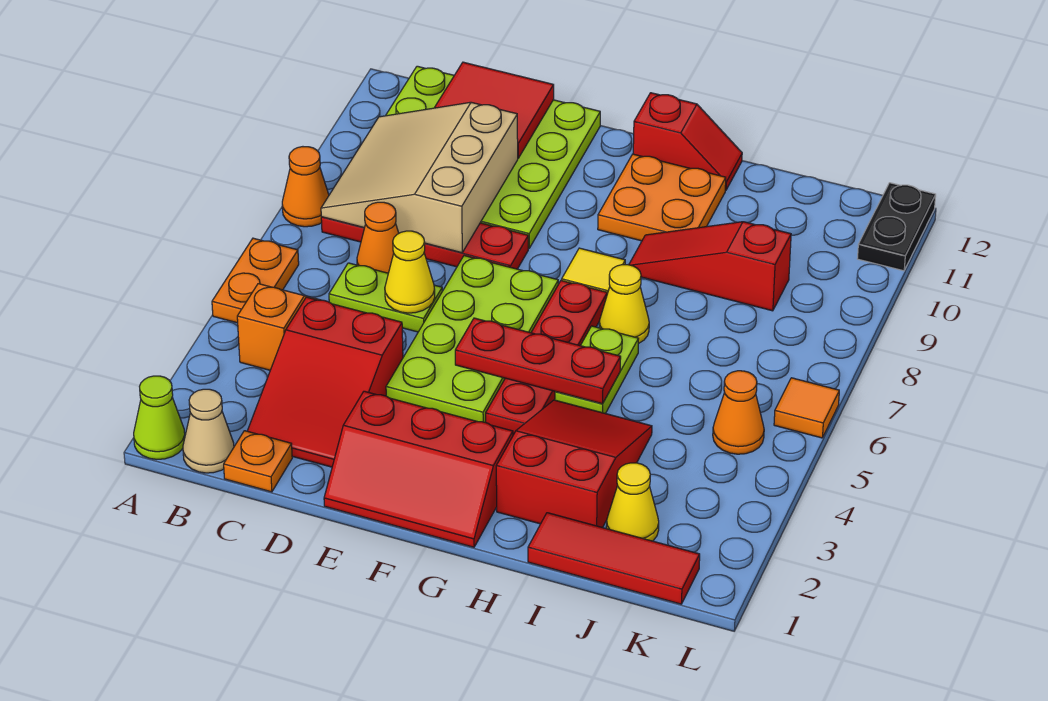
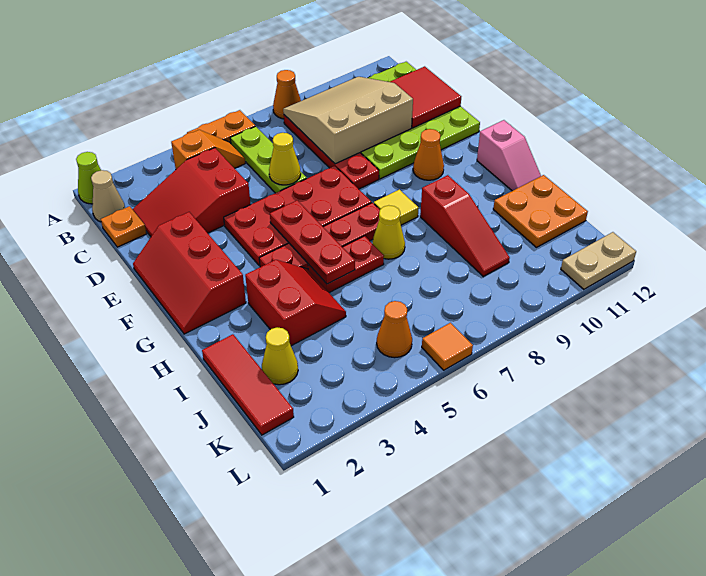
lime 1x2 plate [329,263,442,332] -> lime 1x3 plate [230,126,307,193]
orange 1x1 cone [357,202,399,273] -> orange 1x1 cone moved to [413,129,444,180]
lime 2x4 plate [386,256,558,423] -> red 2x4 plate [224,166,372,266]
orange 2x2 plate [598,154,726,241] -> orange 2x2 plate moved to [493,175,588,247]
red 1x2 slope [633,93,742,191] -> pink 1x2 slope [477,120,541,191]
red 2x3 slope [496,400,652,528] -> red 2x2 slope [245,260,346,346]
lime 1x2 plate [555,326,639,413] -> red 1x2 plate [308,236,384,293]
red 1x3 slope [629,222,791,311] -> red 1x3 slope turned to [420,175,510,276]
black 1x2 plate [857,183,936,271] -> tan 1x2 plate [561,232,636,289]

